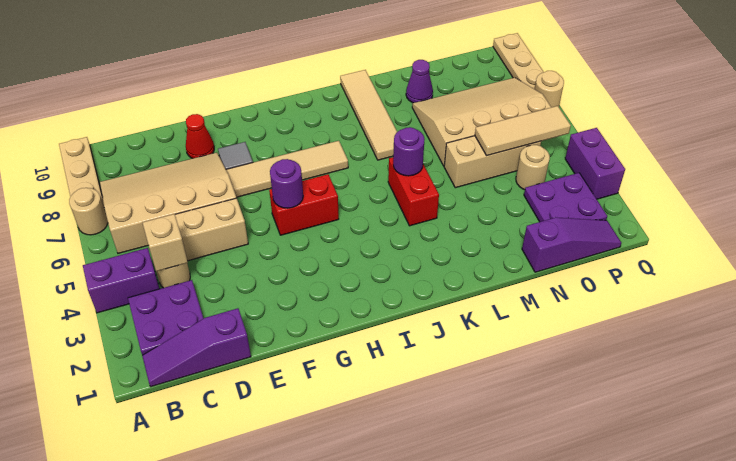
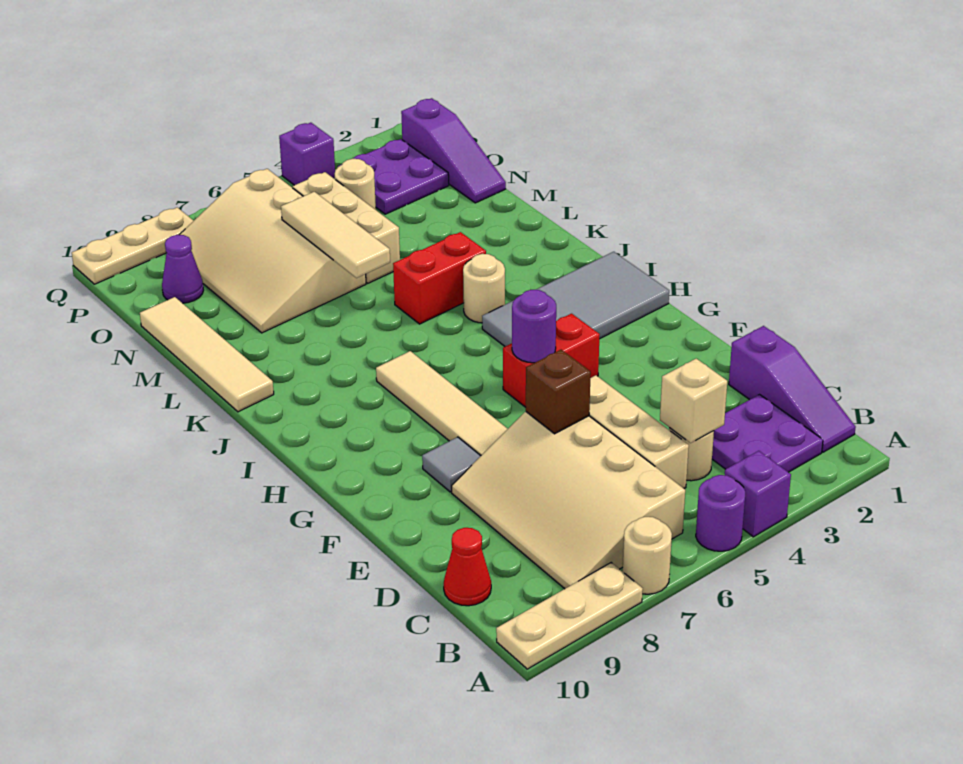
purple 1x2 brick [83,248,159,313] -> purple 1x1 brick [725,451,791,537]
none -> brown 1x1 brick [526,350,591,434]
red 1x1 cone [186,114,214,158] -> red 1x1 cone moved to [444,528,491,606]
red 1x2 brick [269,174,339,235] -> red 1x2 brick turned to [503,314,600,407]
none -> grey 2x4 tile [482,252,669,346]
purple 1x1 round brick [393,127,424,176] -> purple 1x1 round brick moved to [696,475,745,551]
tan 1x4 tile [340,70,397,160] -> tan 1x4 tile turned to [140,297,274,412]
purple 1x1 cone [406,60,433,103] -> purple 1x1 cone moved to [162,235,204,303]
purple 1x3 slope [522,217,621,272] -> purple 1x3 slope turned to [401,98,506,203]
tan 1x3 tile [475,106,571,156] -> tan 1x3 tile moved to [281,192,390,278]
purple 1x2 brick [565,128,625,199] -> purple 1x1 brick [279,123,335,185]
tan 1x1 round brick [535,71,564,107] -> tan 1x1 round brick moved to [463,254,505,323]

